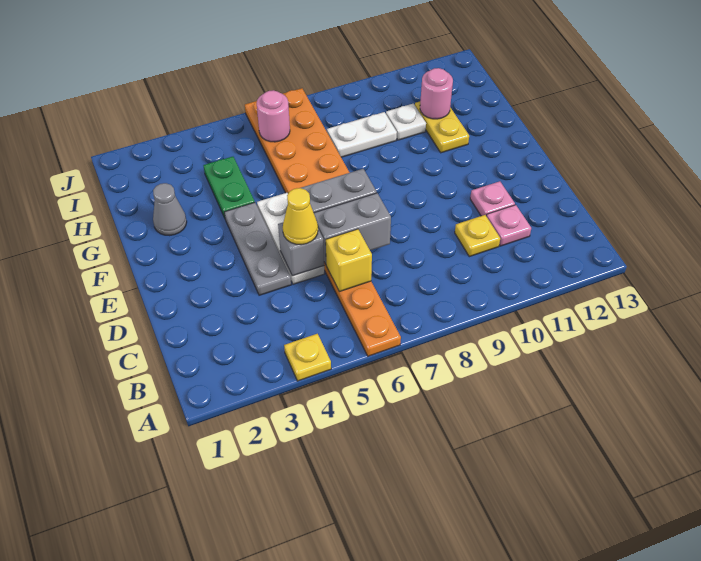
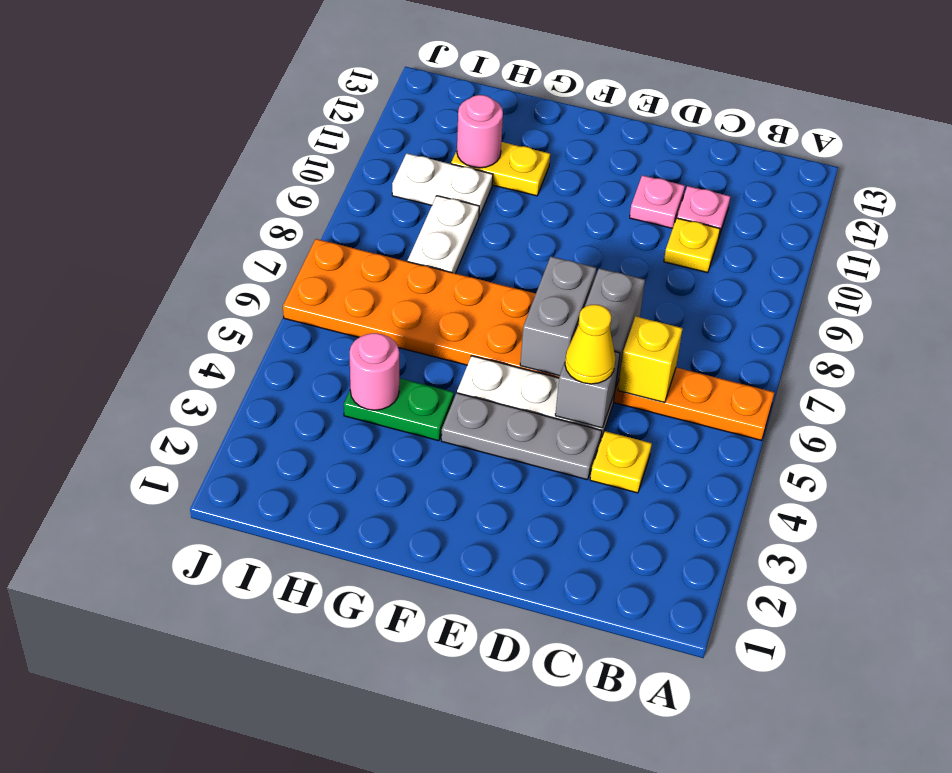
yellow 1x1 plate [284,334,331,381] -> yellow 1x1 plate moved to [590,431,652,493]
grey 1x1 cone [153,183,187,236] -> none
white 1x1 plate [386,104,426,140] -> white 1x2 plate [392,153,493,217]
pink 1x1 round brick [257,90,290,142] -> pink 1x1 round brick moved to [350,333,399,410]

